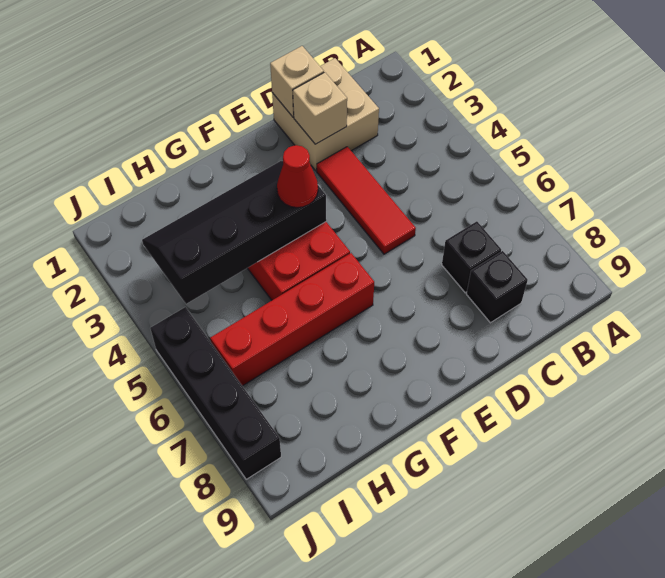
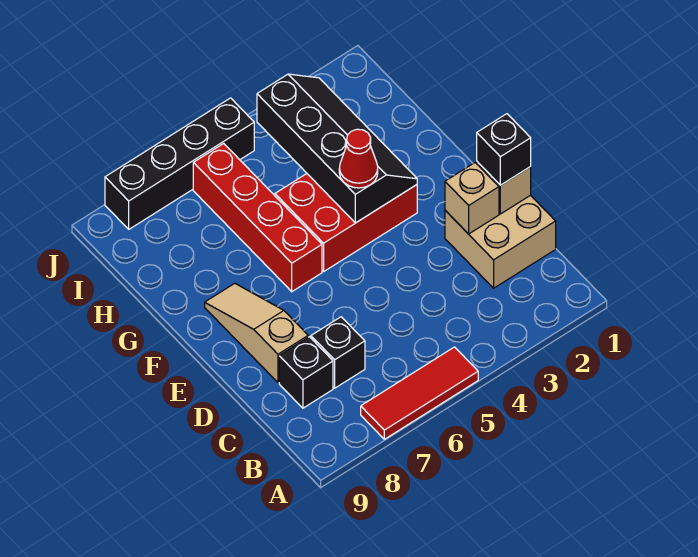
none -> black 1x1 brick [477,114,531,185]
red 1x3 tile [317,147,416,254] -> red 1x3 tile moved to [361,347,478,439]
none -> tan 1x3 slope [205,283,308,383]

